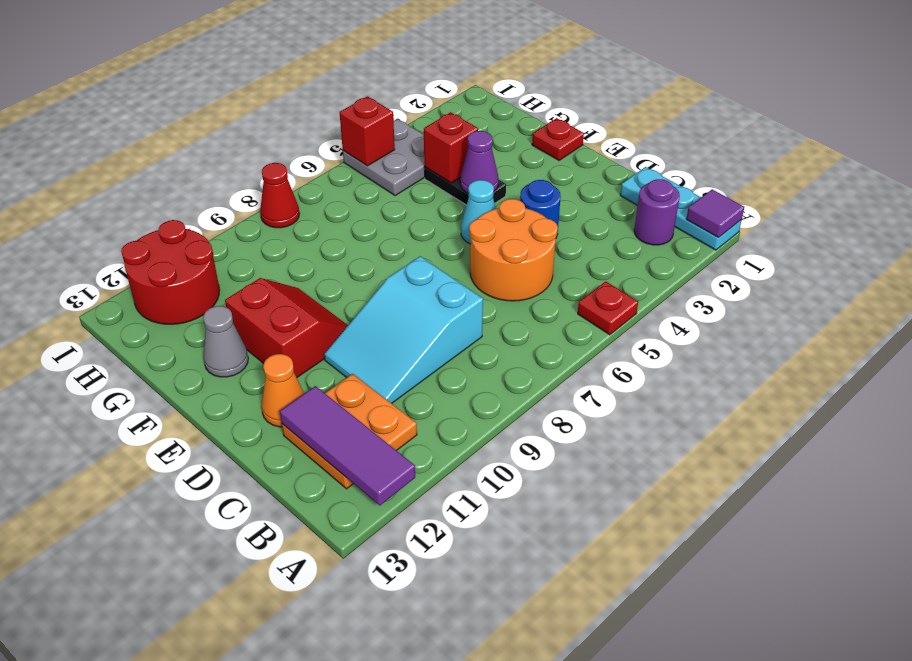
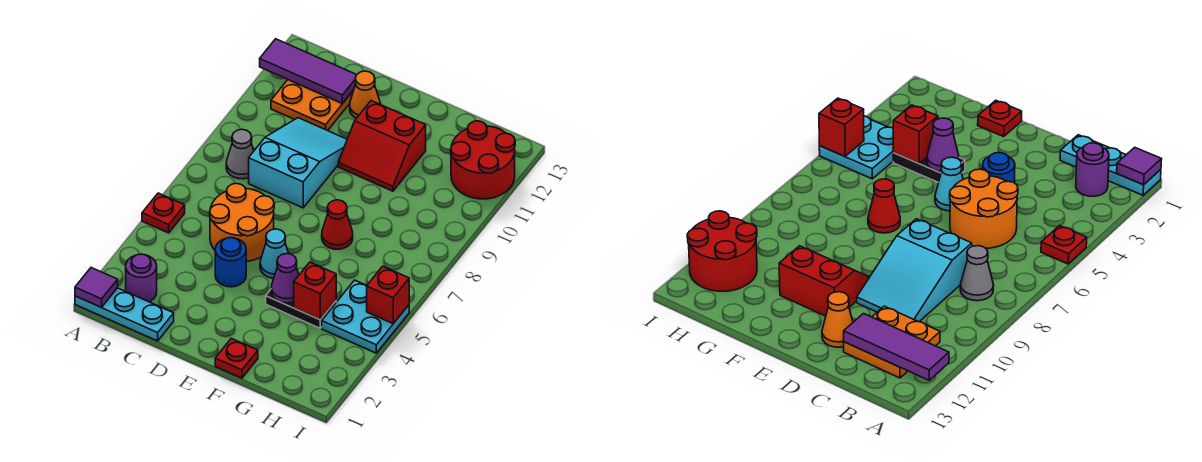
grey 1x1 cone [203,306,248,377] -> grey 1x1 cone moved to [226,129,254,179]
grey 2x2 plate [343,119,425,196] -> cyan 2x2 plate [322,280,409,353]
red 1x1 cone [260,163,300,228] -> red 1x1 cone moved to [322,200,353,249]

